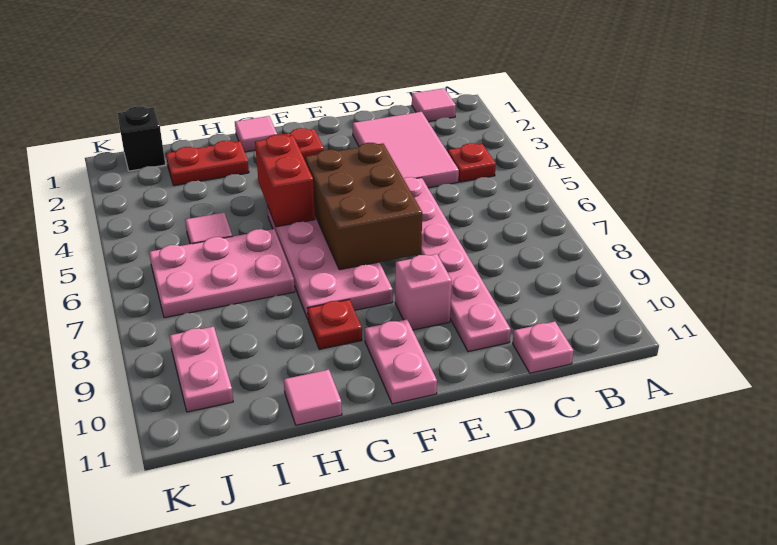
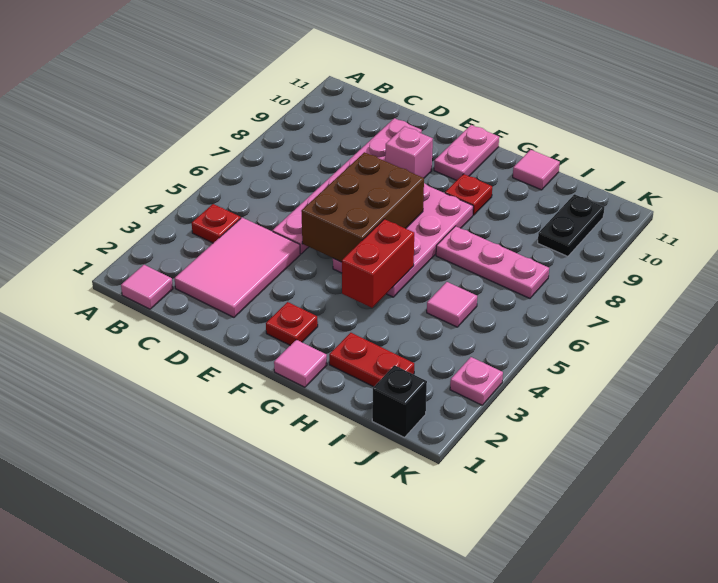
pink 1x1 plate [513,322,574,373] -> pink 1x1 plate moved to [450,357,503,405]
pink 2x3 plate [149,229,295,318] -> pink 1x3 plate [436,226,549,298]
pink 1x2 plate [169,327,233,412] -> black 1x2 plate [538,194,604,256]

